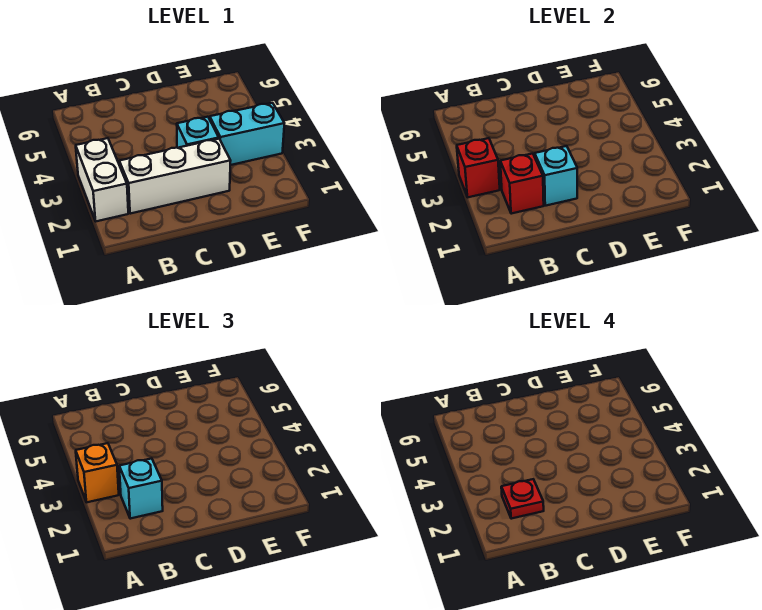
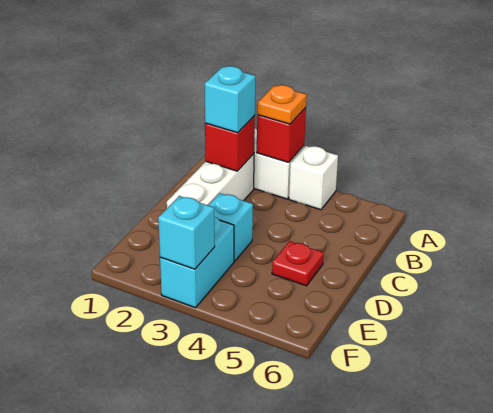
orange 1x1 brick [76,443,119,502] -> orange 1x1 plate [257,85,307,124]
none -> white 1x1 brick [289,146,338,210]
red 1x1 plate [501,479,544,519] -> red 1x1 plate moved to [272,241,324,286]
cyan 1x1 brick [535,146,577,206] -> cyan 1x1 brick moved to [158,196,215,269]

